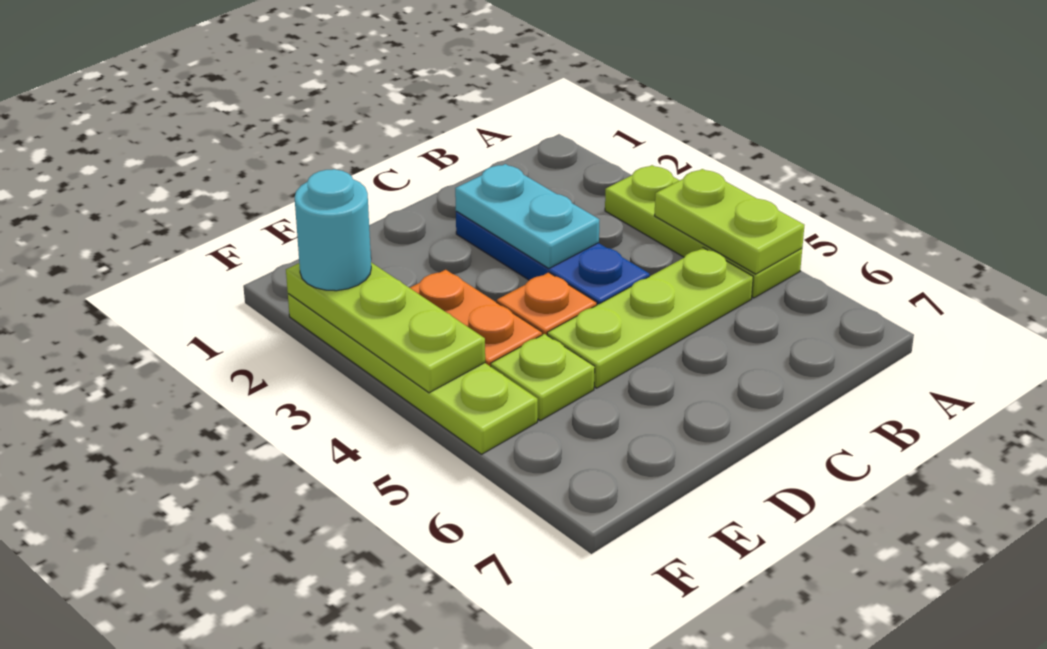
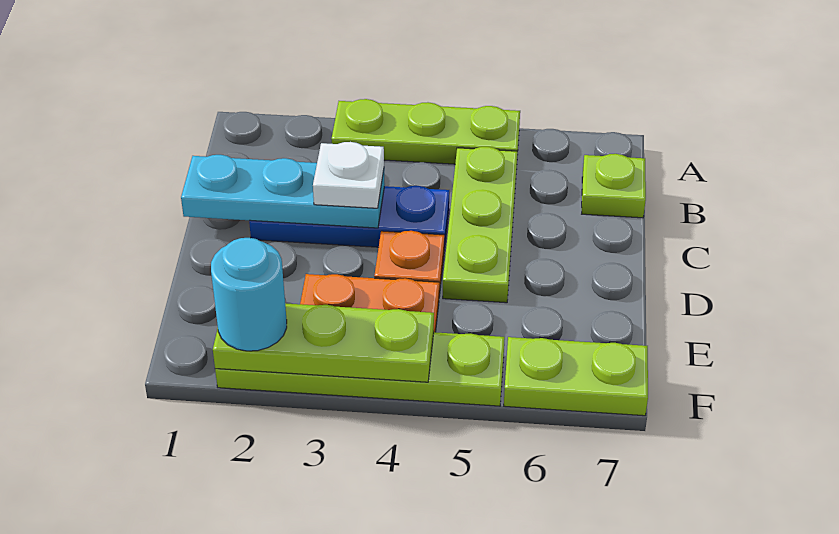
lime 1x2 plate [655,169,804,274] -> lime 1x2 plate moved to [504,337,648,416]
cyan 1x2 plate [455,164,599,269] -> cyan 1x3 plate [181,155,385,228]
none -> white 1x1 plate [313,142,384,208]
lime 1x1 plate [491,334,595,421] -> lime 1x1 plate moved to [582,154,646,218]

